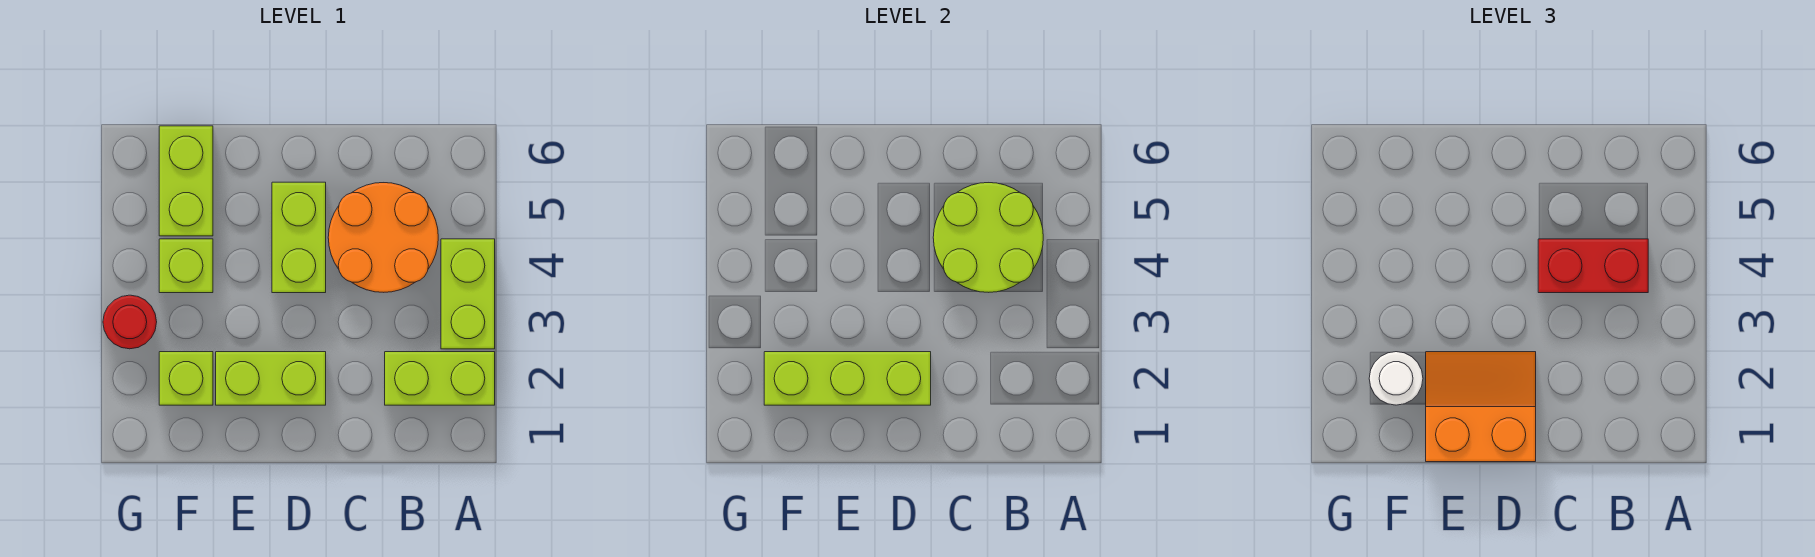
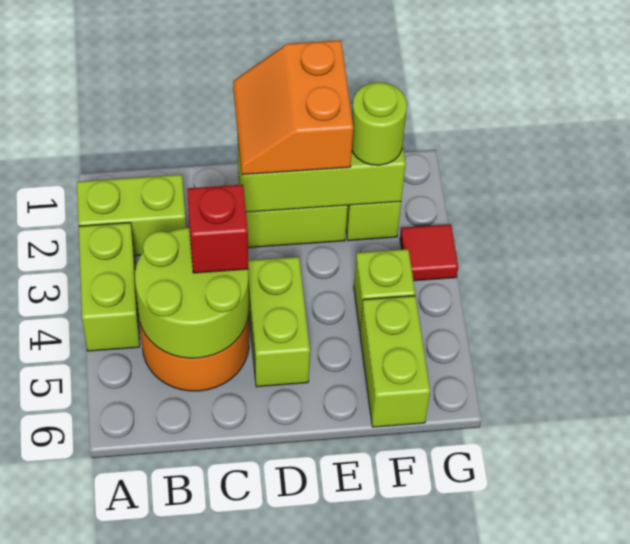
red 1x2 brick [1538,239,1648,293] -> red 1x1 brick [187,185,248,273]
orange 2x2 slope [1426,352,1536,462] -> orange 2x2 slope turned to [233,40,353,175]
white 1x1 round brick [1369,352,1423,405] -> lime 1x1 round brick [352,82,407,165]
red 1x1 round brick [103,295,157,349] -> red 1x1 tile [400,224,458,281]

